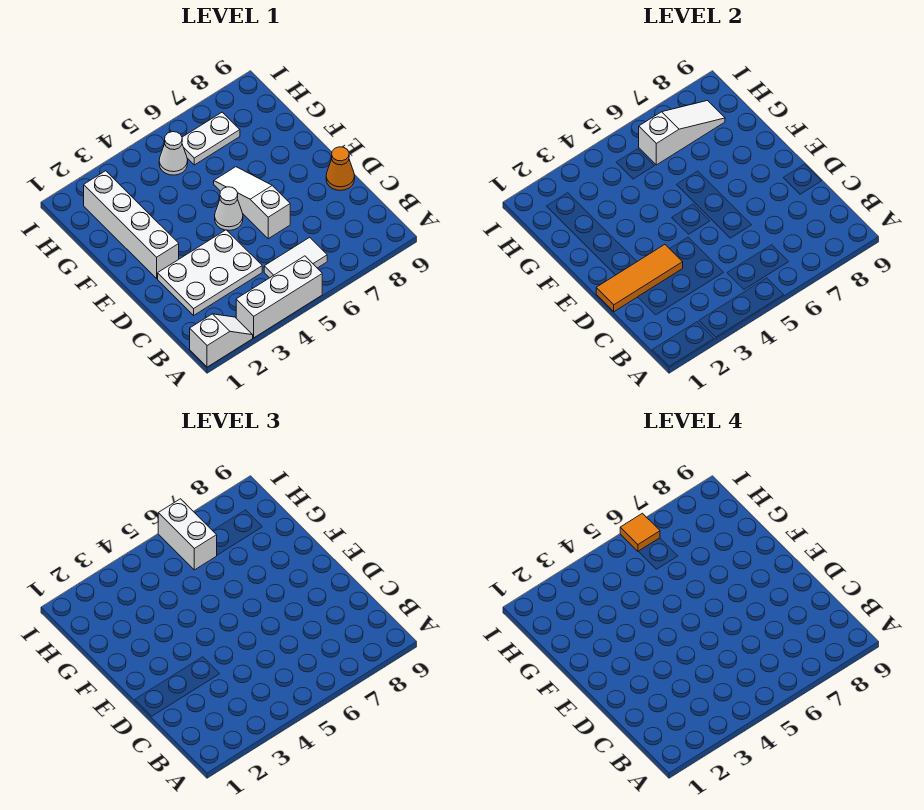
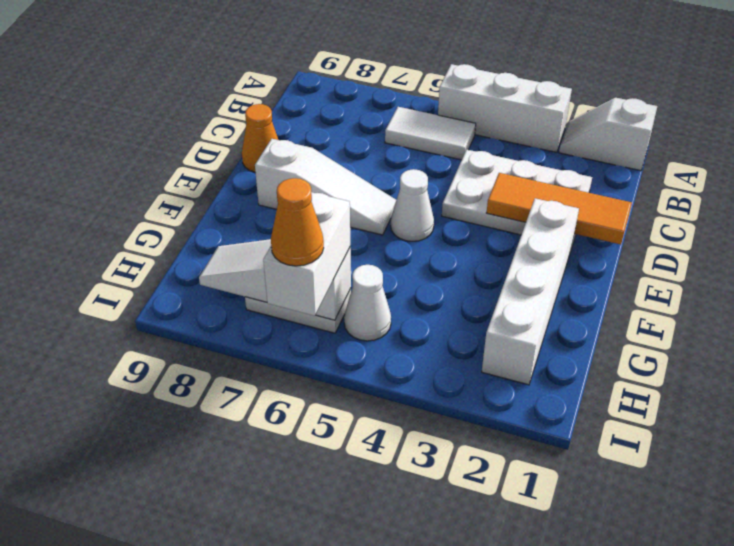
white 1x3 slope [214,167,290,239] -> white 1x3 slope turned to [255,139,396,235]
orange 1x1 tile [620,513,660,552] -> orange 1x1 cone [271,178,324,266]

